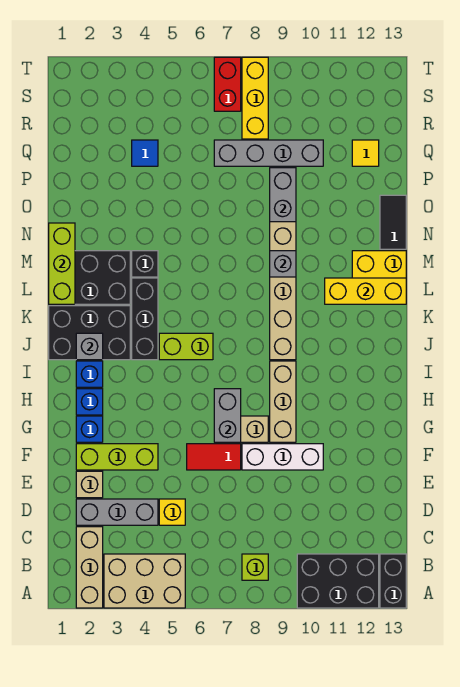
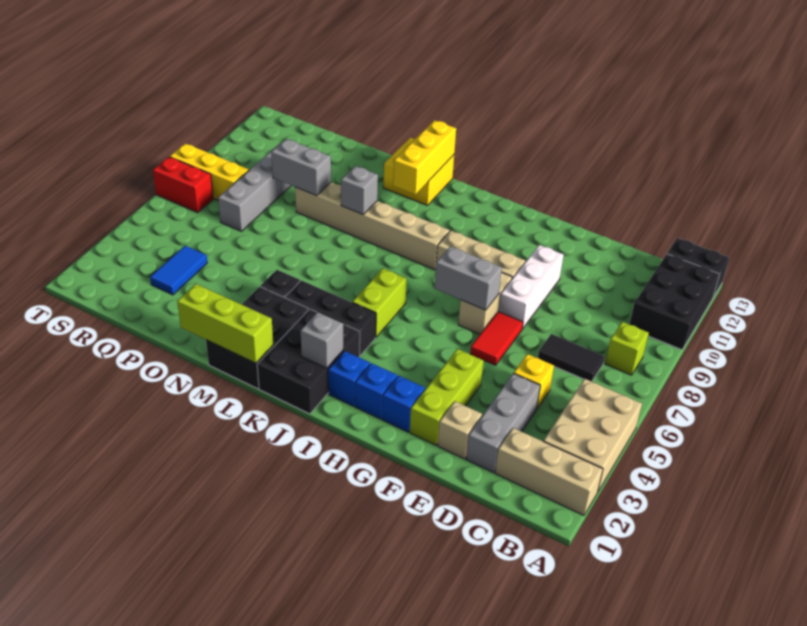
black 1x2 tile [380,195,406,249] -> black 1x2 tile moved to [538,334,605,381]
blue 1x1 tile [132,140,158,166] -> blue 1x2 tile [150,245,207,295]
yellow 1x1 tile [352,140,379,166] -> none

